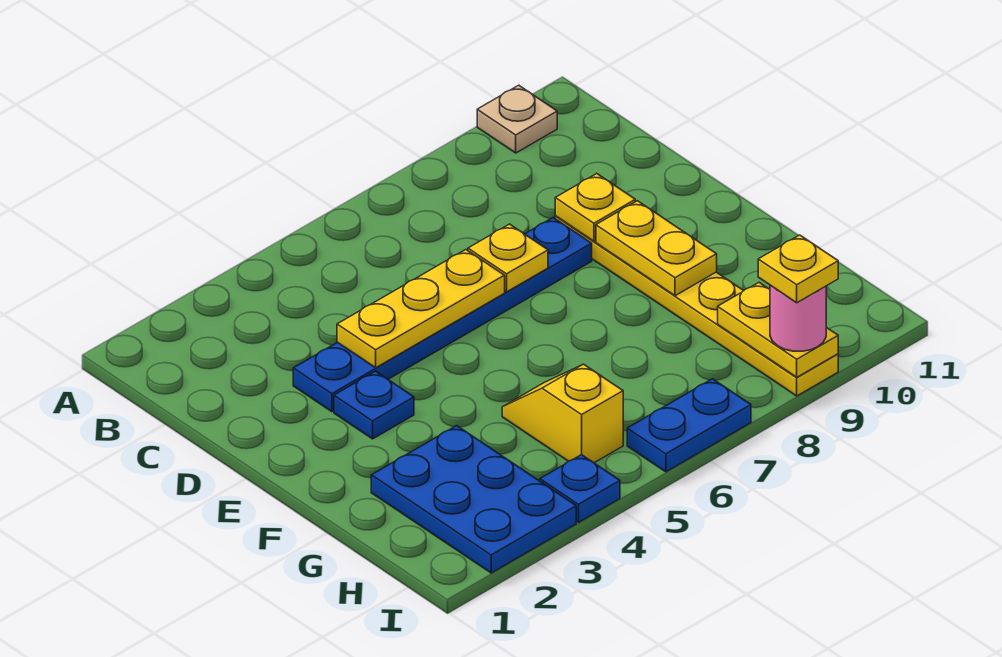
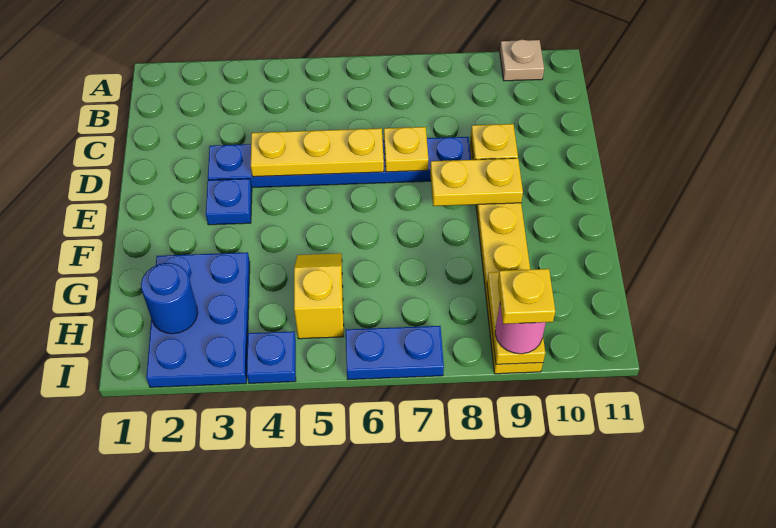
yellow 1x2 plate [596,201,717,296] -> yellow 1x2 plate turned to [430,158,523,206]
none -> blue 1x1 round brick [141,263,198,334]

